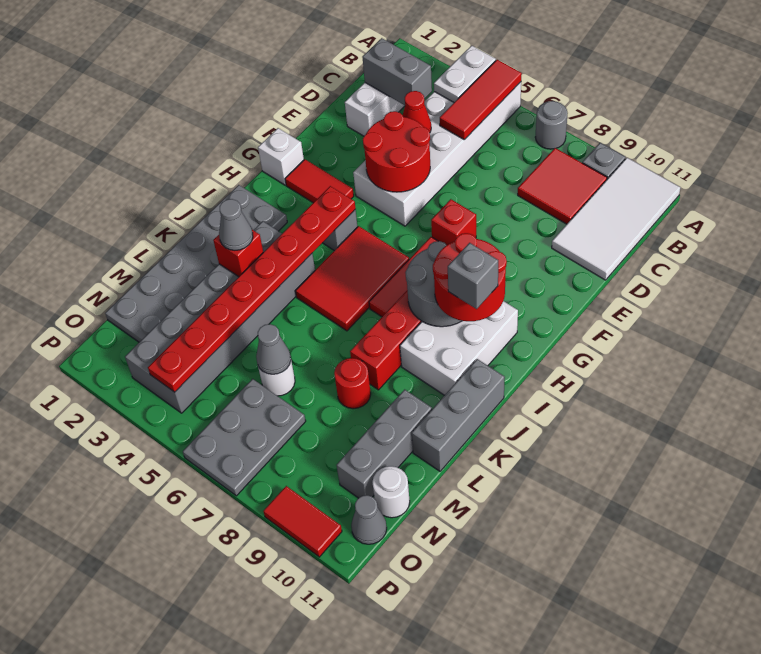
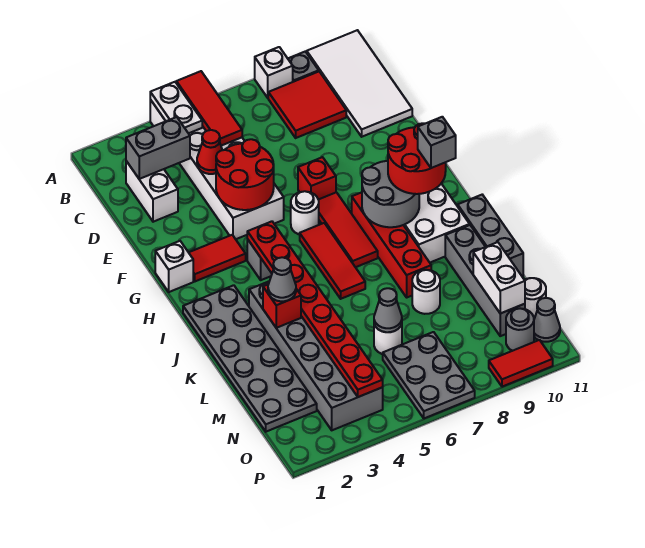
grey 1x1 round brick [535,101,568,149] -> grey 1x1 round brick moved to [506,308,534,351]
none -> white 1x1 brick [255,47,293,98]
none -> white 1x1 round brick [291,191,319,235]
red 2x3 tile [295,226,409,331] -> red 1x3 tile [300,223,365,299]
red 1x1 round brick [334,358,371,409] -> white 1x1 round brick [412,270,440,314]
grey 1x3 brick [337,390,432,498] -> grey 1x4 brick [445,225,525,336]
none -> white 1x2 brick [473,242,525,313]

